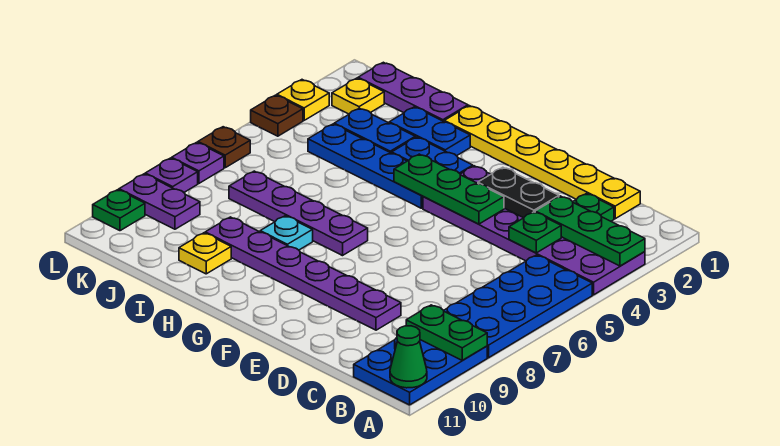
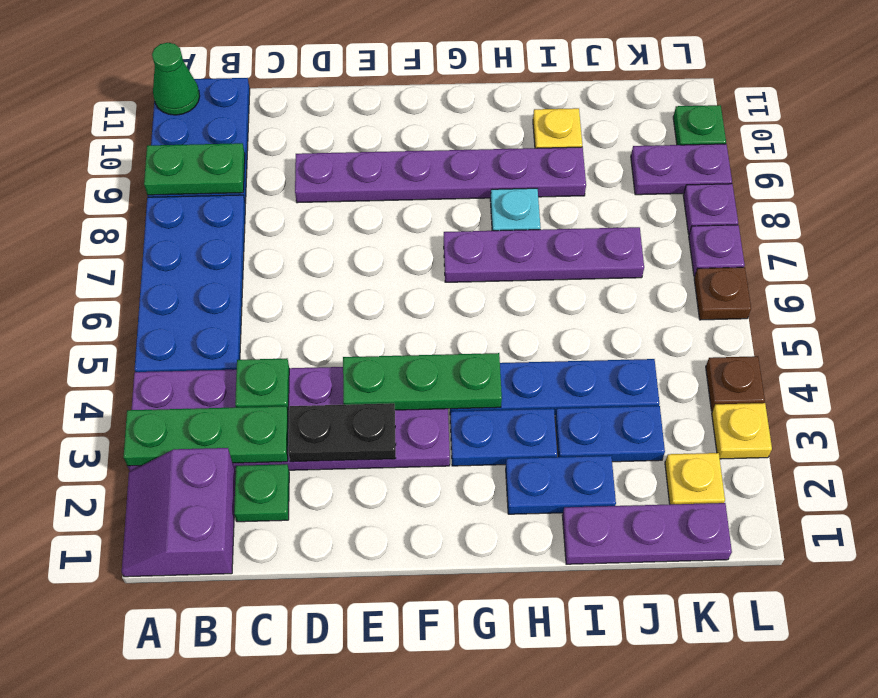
none -> purple 2x2 slope [122,448,236,577]
yellow 1x6 plate [444,106,640,219] -> none

